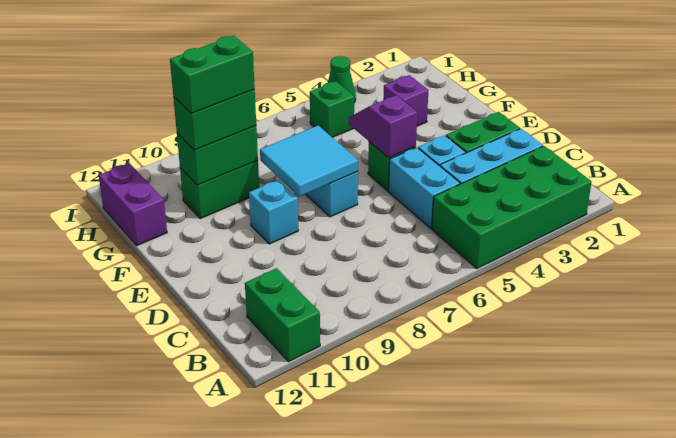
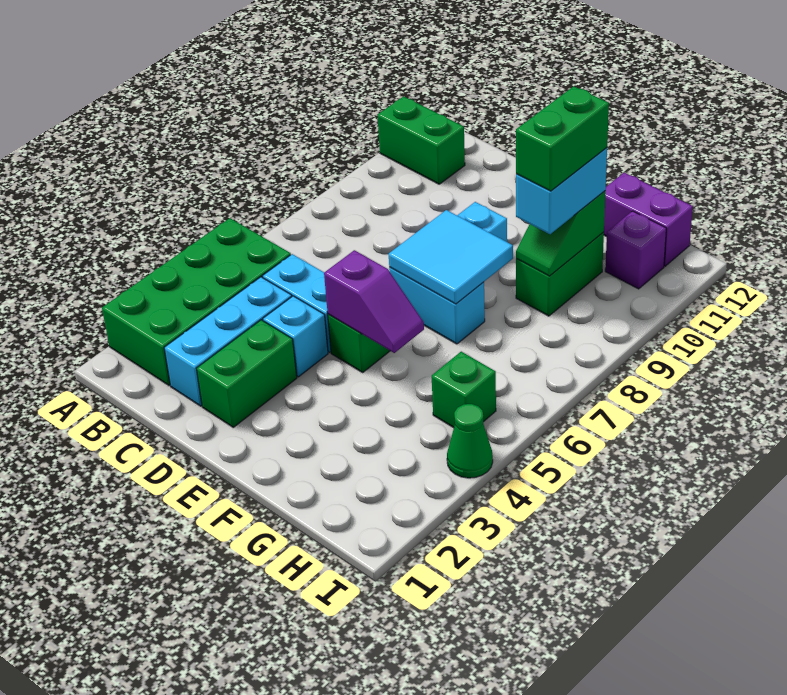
purple 1x1 brick [383,75,429,126] -> purple 1x1 brick moved to [605,211,666,289]
green 1x2 brick [177,126,258,185] -> green 1x2 slope [516,191,605,276]
green 1x2 brick [173,90,256,150] -> cyan 1x2 brick [516,148,607,234]

